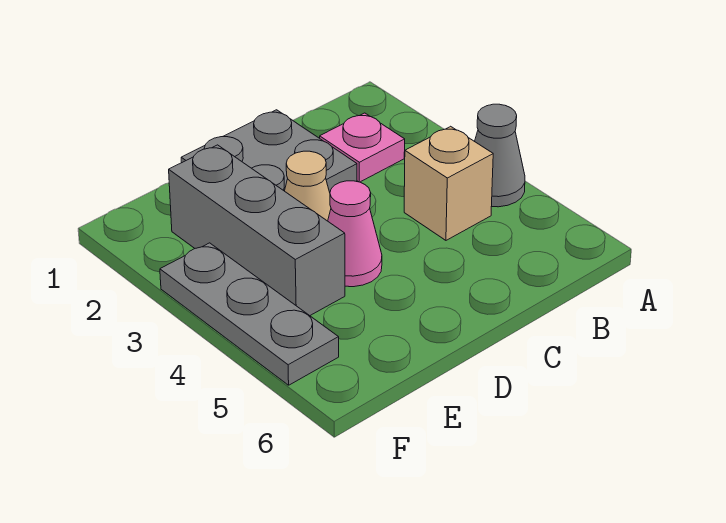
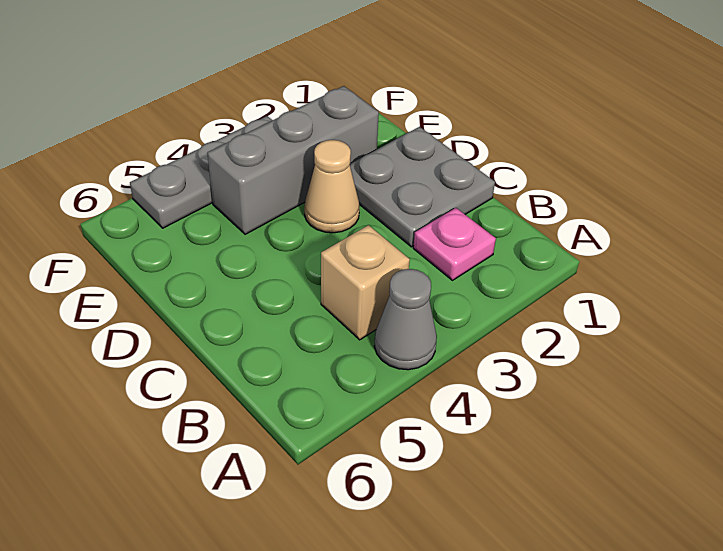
pink 1x1 cone [328,181,382,287] -> none

